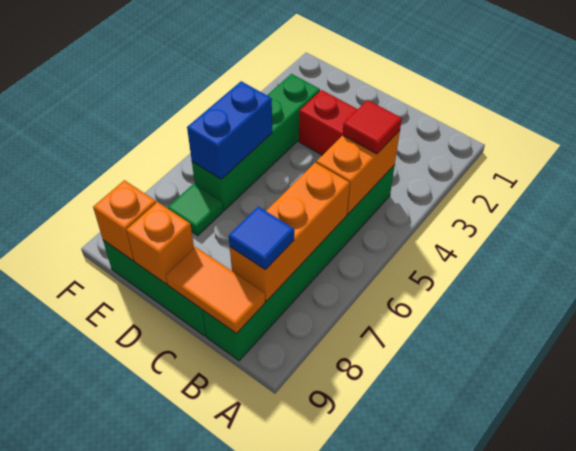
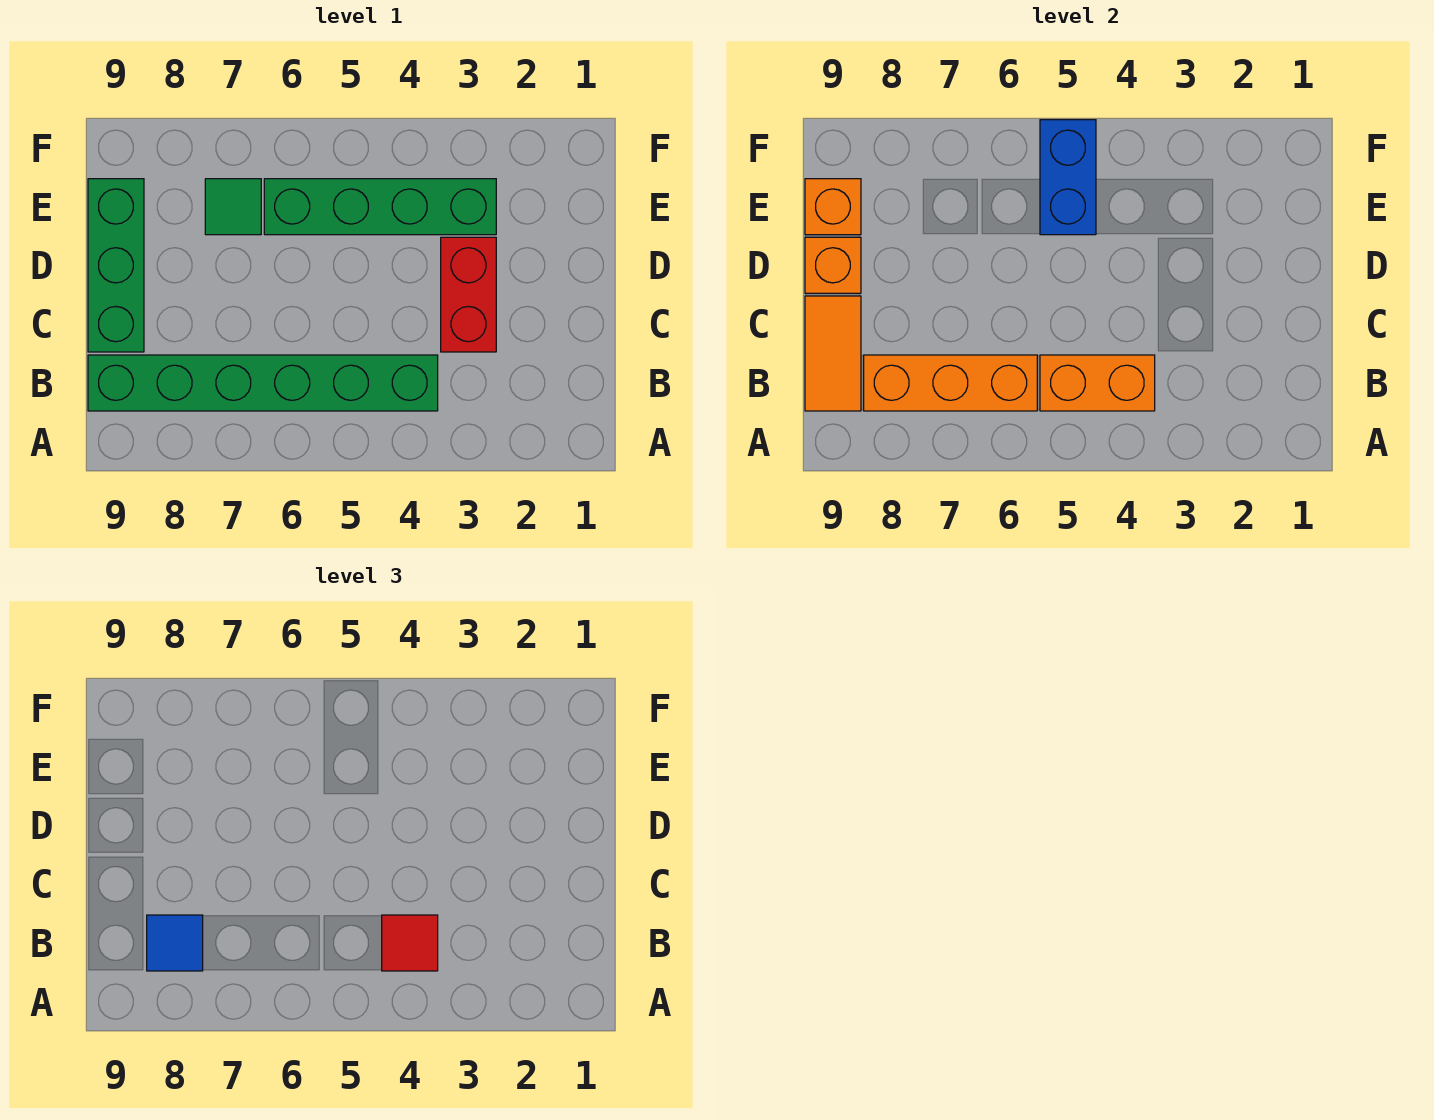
blue 1x2 brick [187,81,272,179] -> blue 1x2 brick turned to [1040,120,1096,235]

